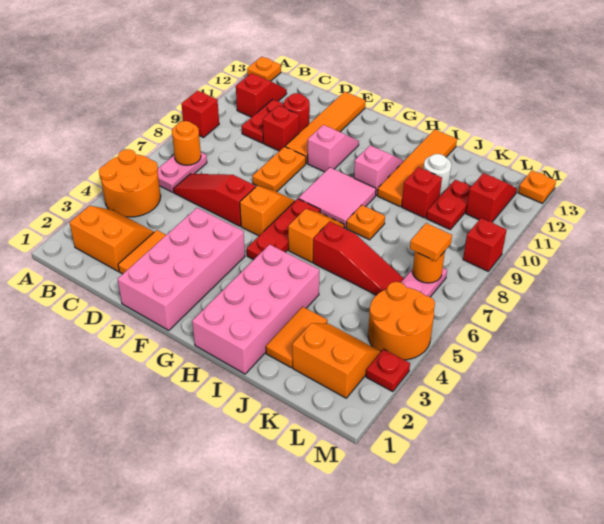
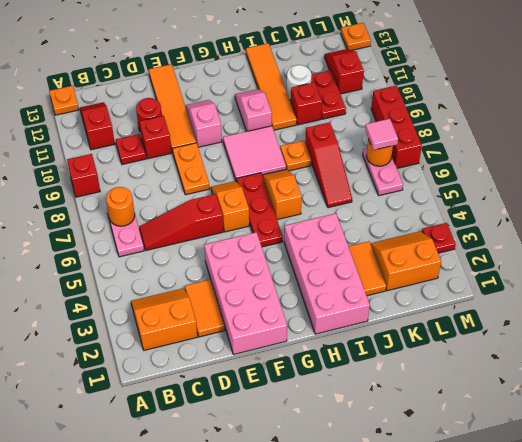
orange 2x2 round brick [99,149,161,217] -> none
red 1x2 plate [242,100,284,143] -> red 1x1 plate [116,134,146,165]
red 1x3 slope [313,222,404,295] -> red 1x3 slope turned to [305,122,352,208]
orange 2x2 round brick [368,282,435,360] -> none
orange 1x1 tile [410,223,452,261] -> pink 1x1 tile [365,119,398,150]
red 1x1 brick [463,218,507,271] -> red 1x3 brick [371,86,422,168]

